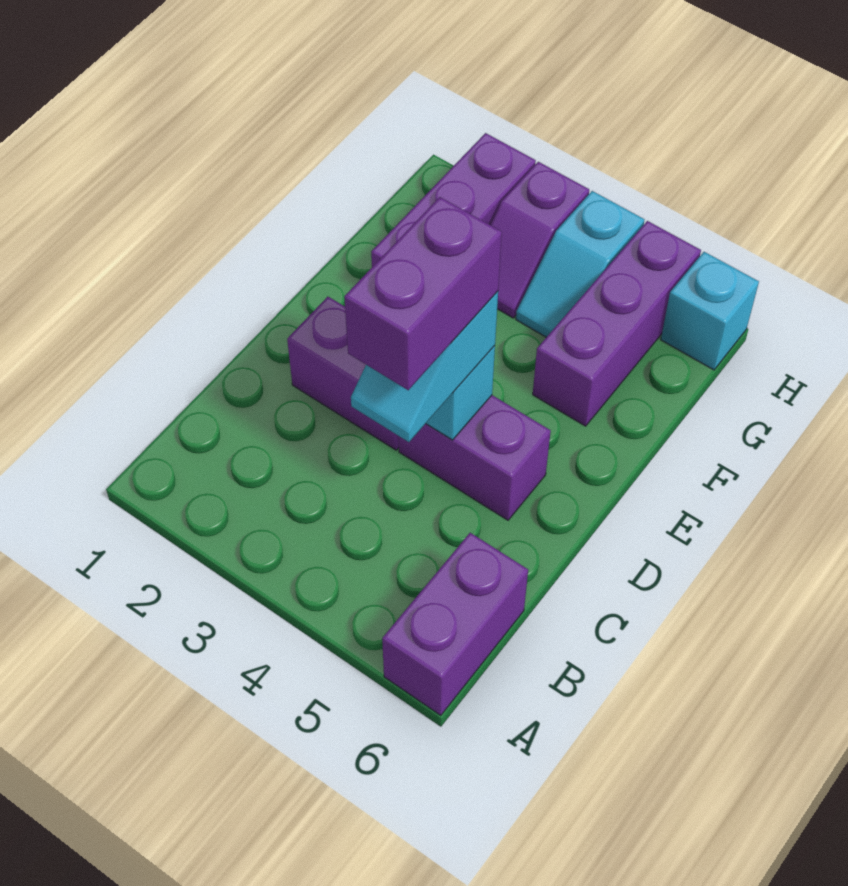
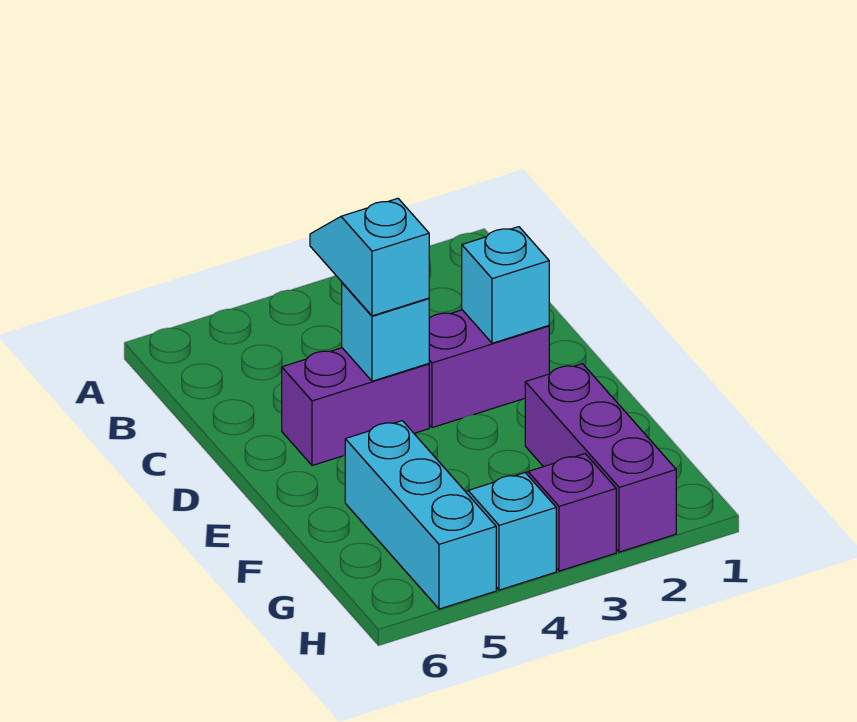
purple 1x2 brick [382,533,528,715] -> none
purple 1x2 brick [344,197,502,390] -> none
purple 1x3 brick [533,221,701,426] -> cyan 1x3 brick [345,421,496,609]
cyan 1x1 brick [661,252,759,370] -> cyan 1x1 brick moved to [462,227,549,343]

